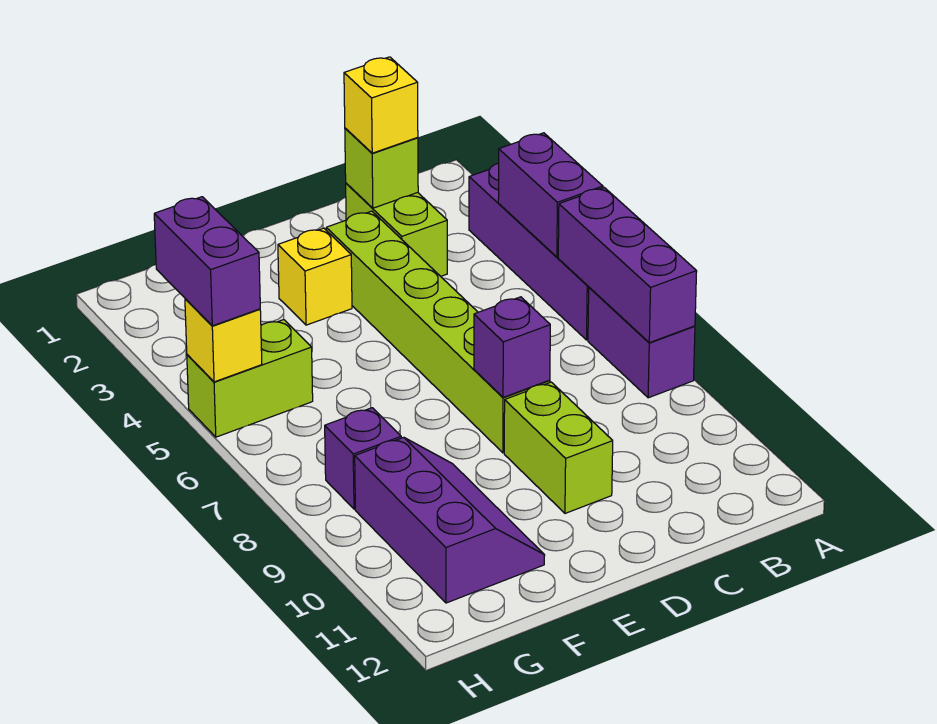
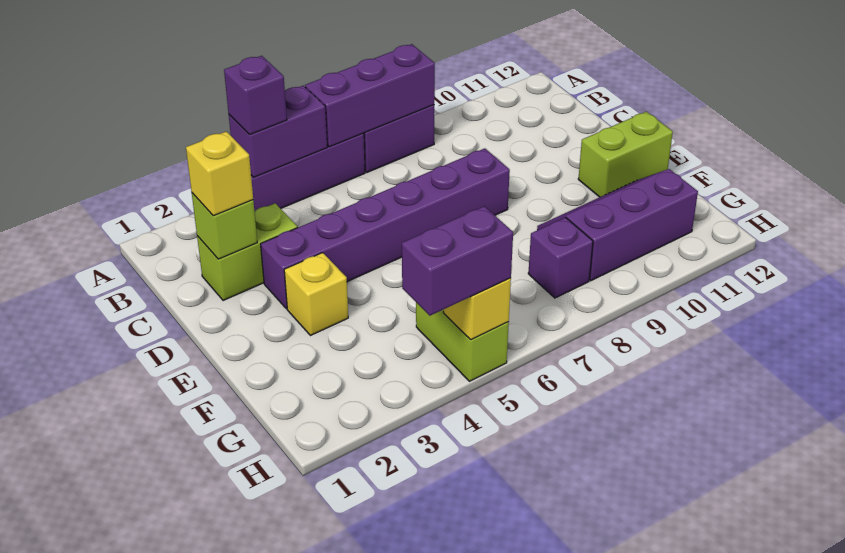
lime 1x6 brick [326,211,550,453] -> purple 1x6 brick [261,148,510,309]
purple 1x1 brick [474,297,550,397] -> purple 1x1 brick moved to [224,56,287,135]
lime 1x2 brick [504,382,613,513] -> lime 1x2 brick moved to [578,112,673,197]

